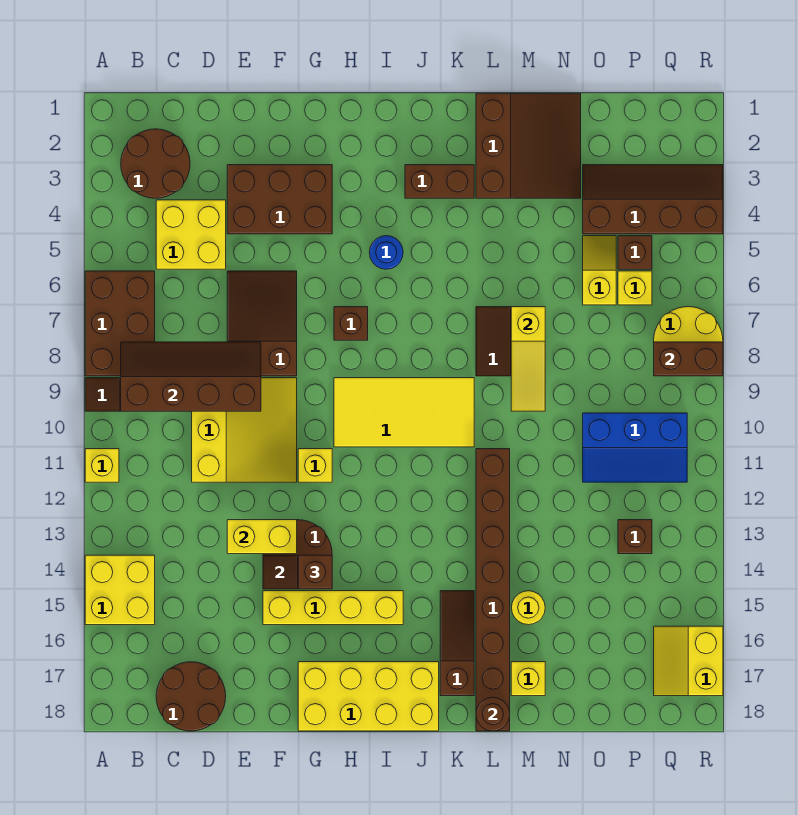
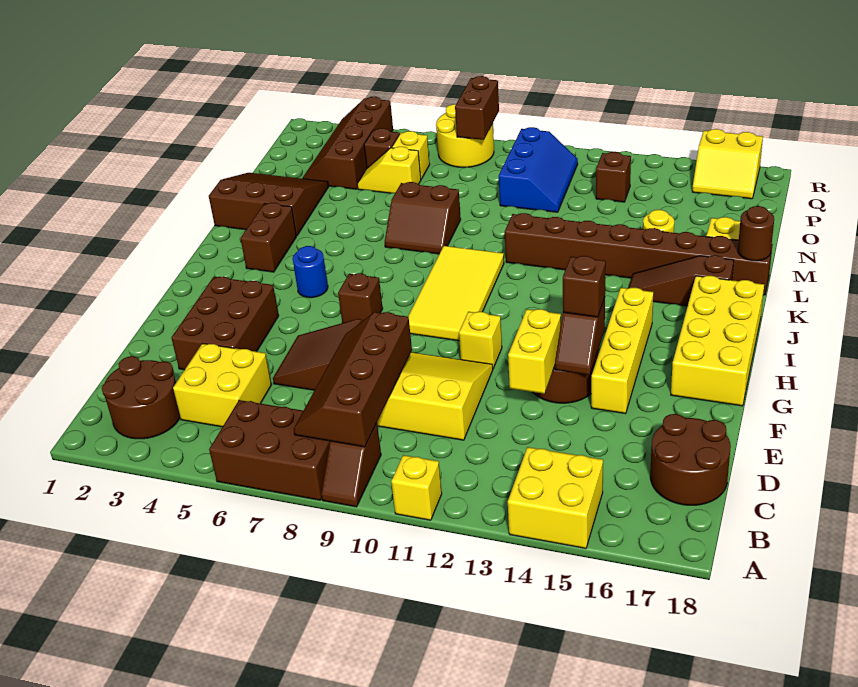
yellow 1x3 slope [511,307,545,411] -> none

